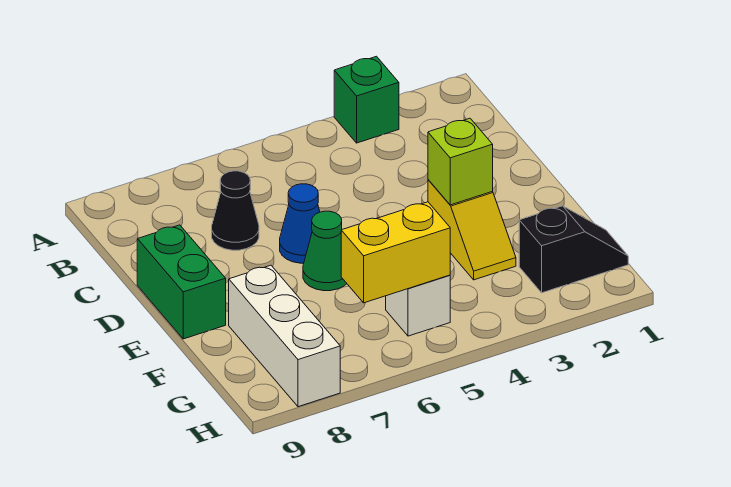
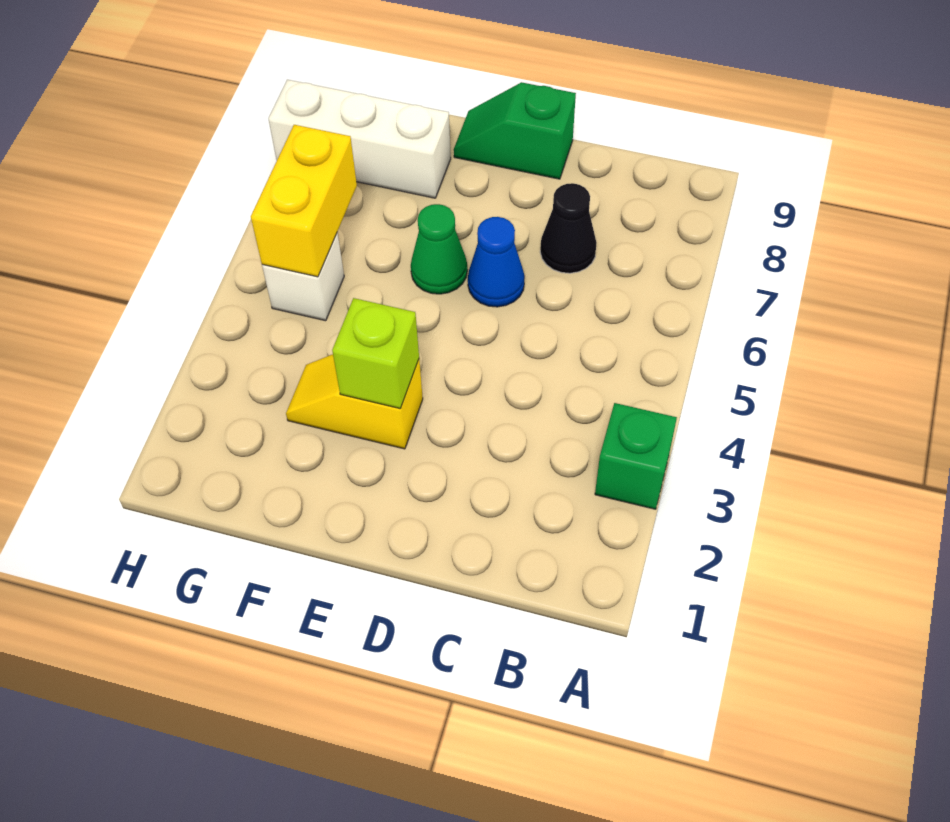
green 1x2 brick [137,225,226,339] -> green 1x2 slope [454,82,576,179]
black 1x2 slope [519,206,628,293] -> none

